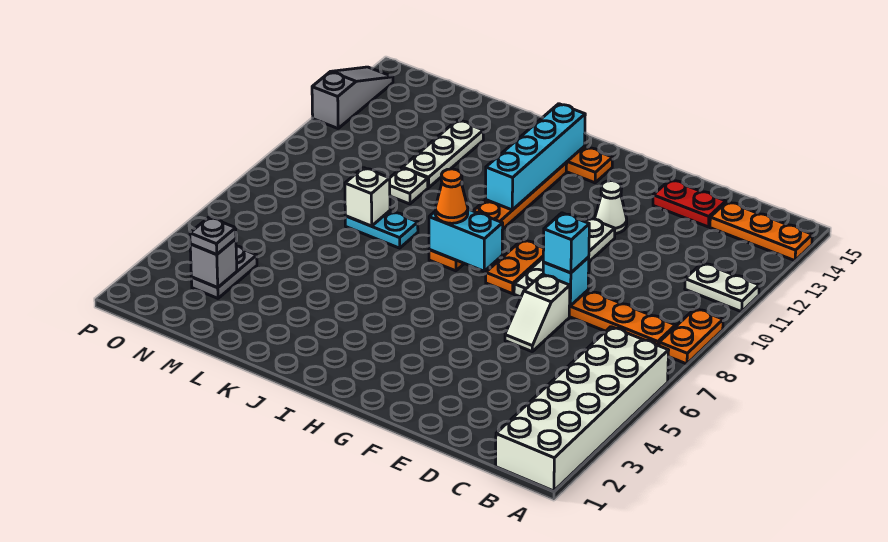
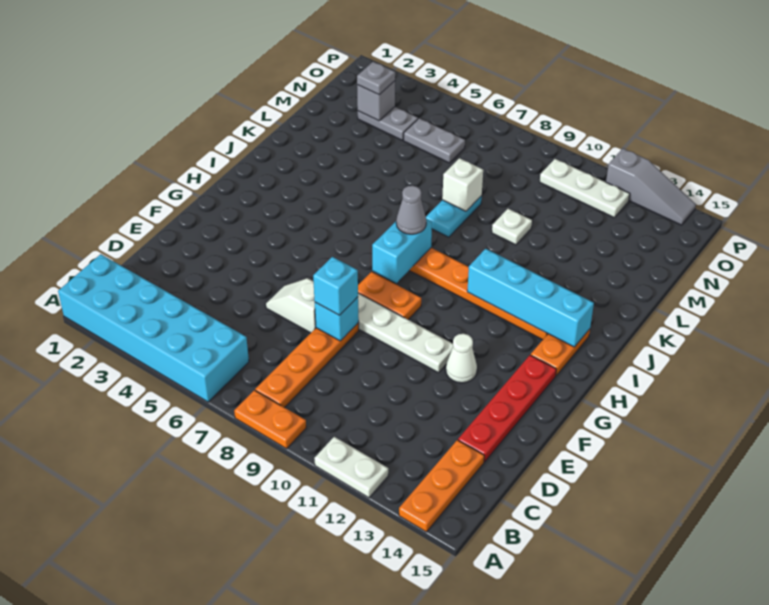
white 2x6 brick [496,327,669,491] -> cyan 2x6 brick [58,254,249,402]
white 1x2 plate [685,263,759,312] -> white 1x2 plate turned to [314,437,388,498]
red 1x2 plate [653,180,726,227] -> red 1x4 plate [458,355,556,462]
orange 1x1 cone [435,169,468,223] -> grey 1x1 cone [396,186,426,234]
white 1x3 plate [402,120,483,188] -> white 1x3 plate moved to [540,159,630,217]
none -> grey 1x2 plate [404,118,465,163]

